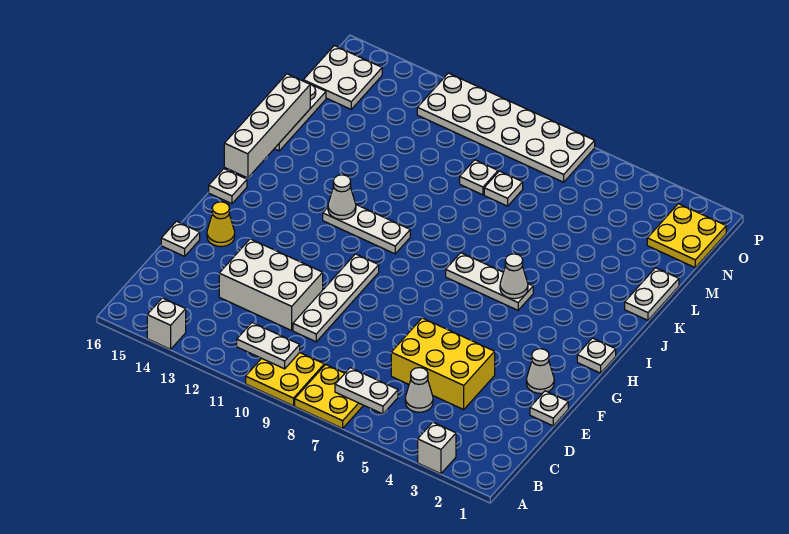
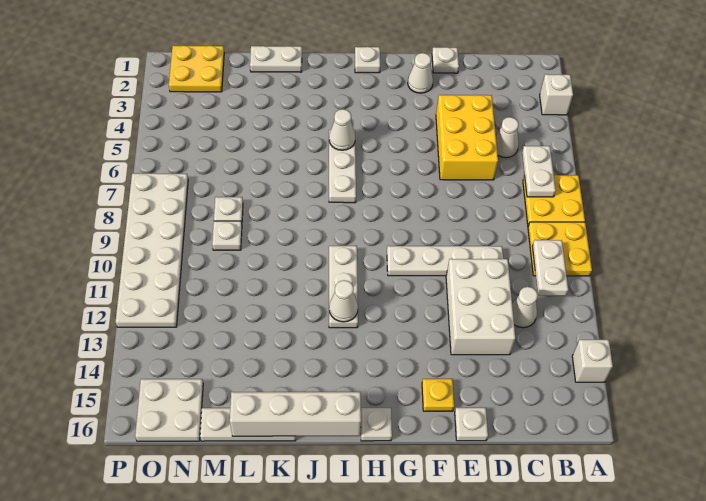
none -> white 1x1 cone [512,287,538,328]
yellow 1x1 cone [207,202,235,247] -> yellow 1x1 plate [422,379,454,411]

